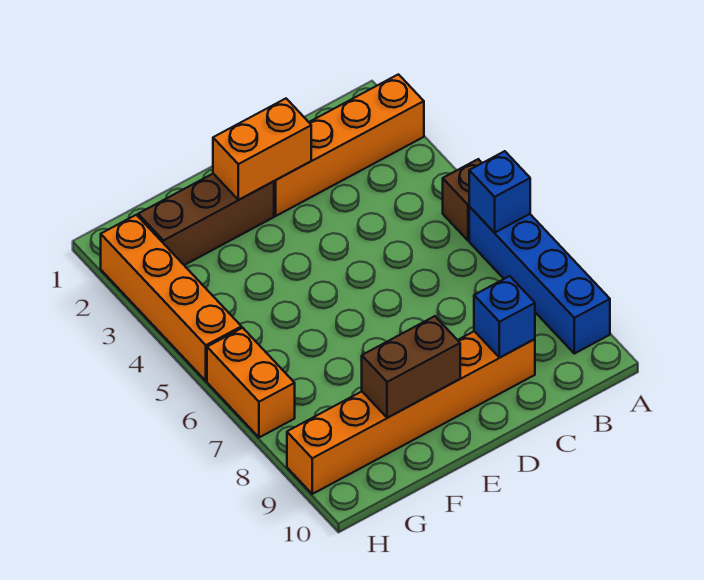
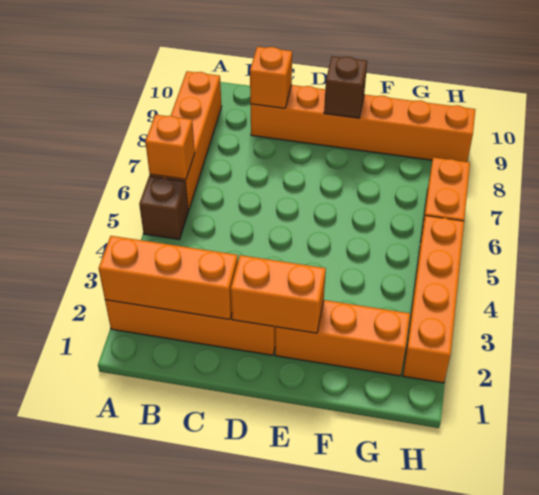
none -> orange 1x3 brick [99,236,238,319]
blue 1x4 brick [469,207,610,354] -> orange 1x4 brick [150,71,222,211]
blue 1x1 brick [469,151,530,233] -> orange 1x1 brick [145,115,195,179]
blue 1x1 brick [474,276,535,358] -> orange 1x1 brick [250,47,292,108]
brown 1x3 brick [138,174,274,265] -> orange 1x3 brick [275,300,410,376]
brown 1x2 brick [362,316,460,418] -> brown 1x1 brick [324,56,367,118]

